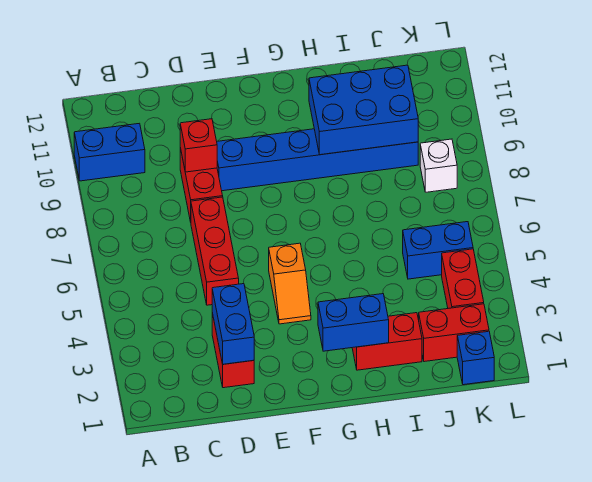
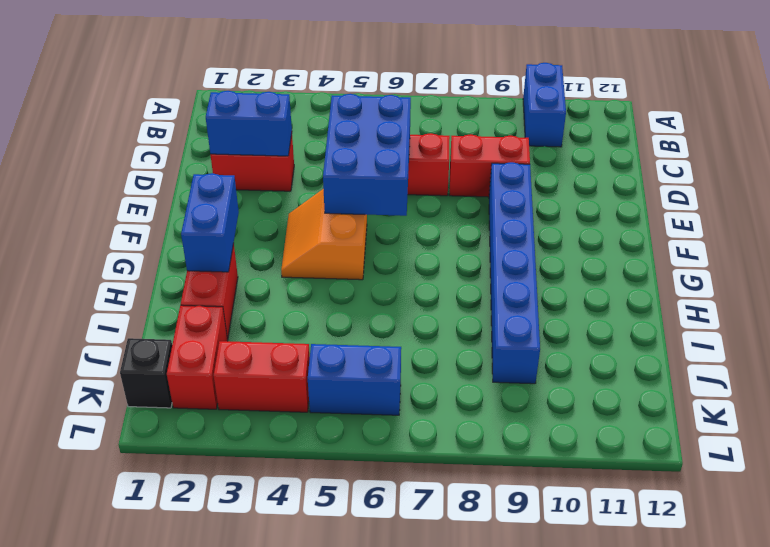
red 1x1 brick [180,119,217,172] -> none
orange 1x2 slope [269,243,311,324] -> orange 2x2 slope [281,189,367,280]
blue 2x3 brick [309,65,418,155] -> blue 2x3 brick moved to [323,94,411,216]
blue 1x2 brick [403,222,473,279] -> blue 1x2 brick turned to [308,344,401,415]
blue 1x1 brick [457,331,494,385] -> black 1x1 brick [120,338,172,408]
white 1x1 brick [420,139,457,192] -> none

